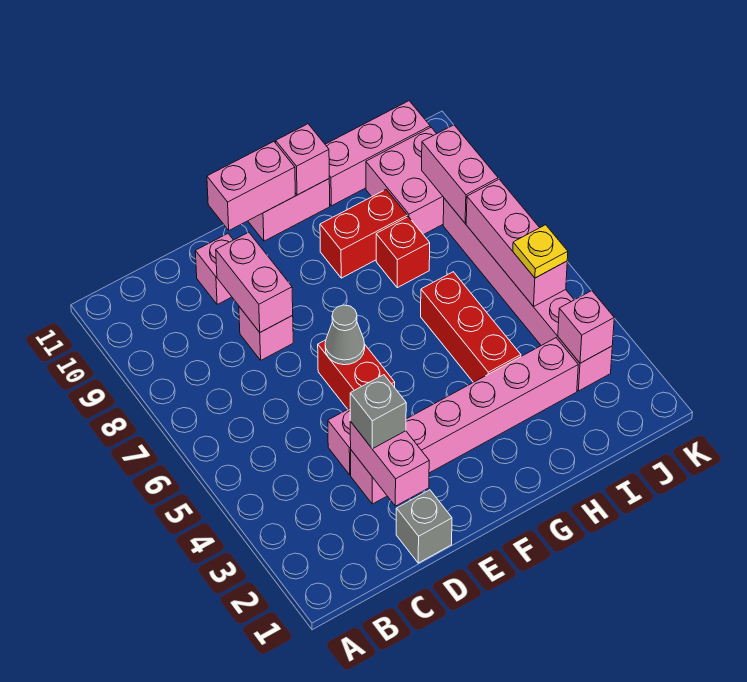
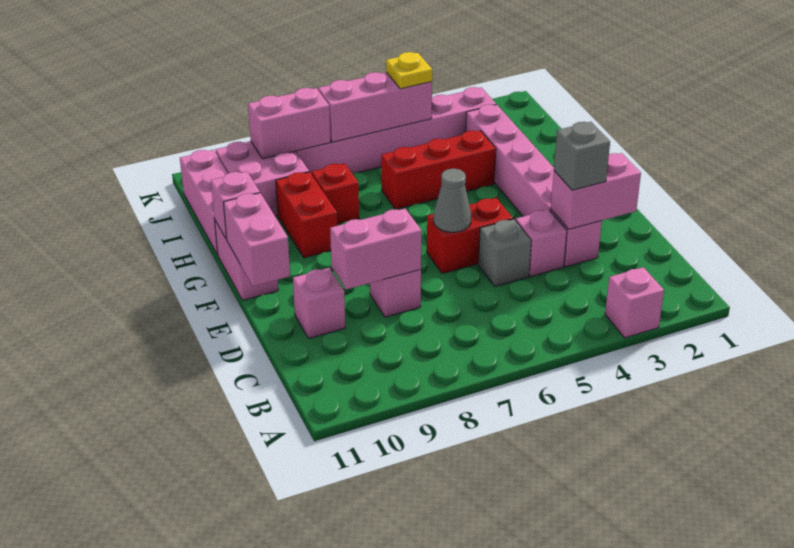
grey 1x1 brick [396,490,452,563] -> grey 1x1 brick moved to [478,219,531,286]
pink 1x1 brick [558,291,614,363] -> pink 1x1 brick moved to [605,267,664,338]

